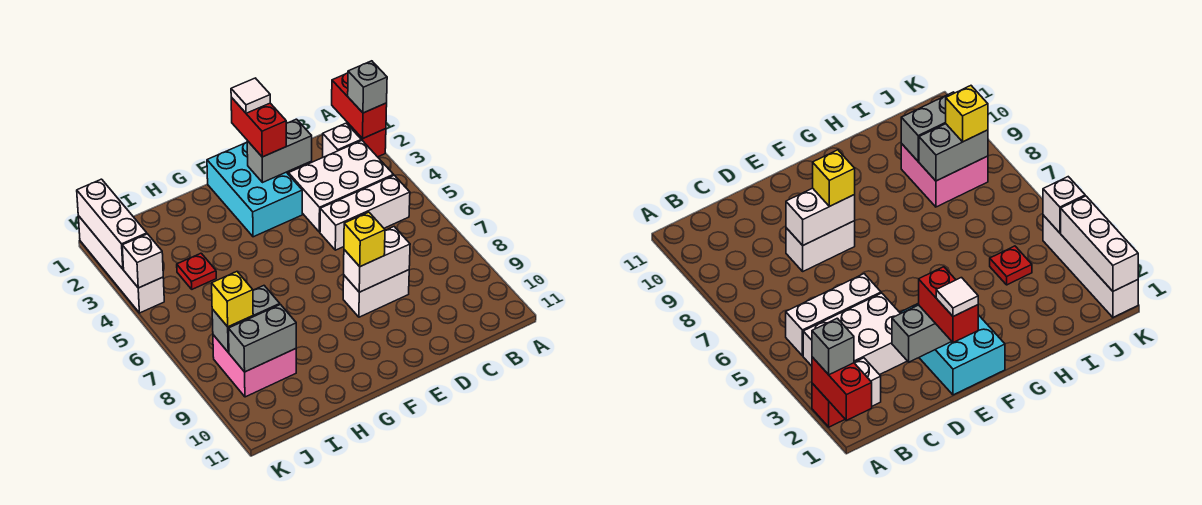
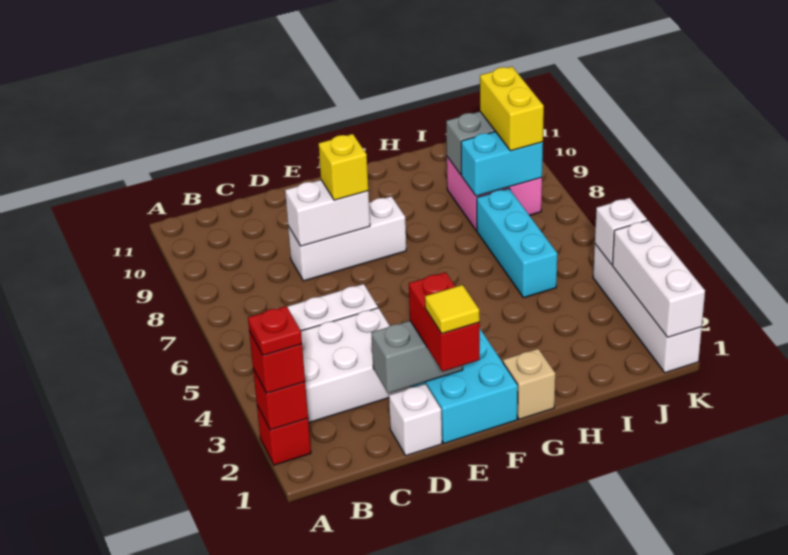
red 1x2 brick [332,73,387,139] -> red 1x1 brick [253,369,308,430]
grey 1x1 brick [348,61,387,113] -> red 1x1 brick [249,331,305,393]
white 1x1 brick [323,123,361,157] -> white 1x1 brick moved to [389,384,442,456]
white 1x2 brick [343,270,409,317] -> white 1x3 brick [288,196,406,281]
white 1x1 tile [231,78,270,113] -> yellow 1x1 tile [425,285,480,334]
none -> tan 1x1 brick [503,349,555,419]
red 1x1 plate [177,253,216,289] -> red 1x1 plate moved to [248,306,302,356]
none -> cyan 1x3 brick [477,188,557,298]
grey 1x2 brick [212,286,280,352] -> cyan 1x2 brick [461,132,543,196]
yellow 1x1 brick [212,272,253,327] -> yellow 1x2 brick [480,67,544,151]

